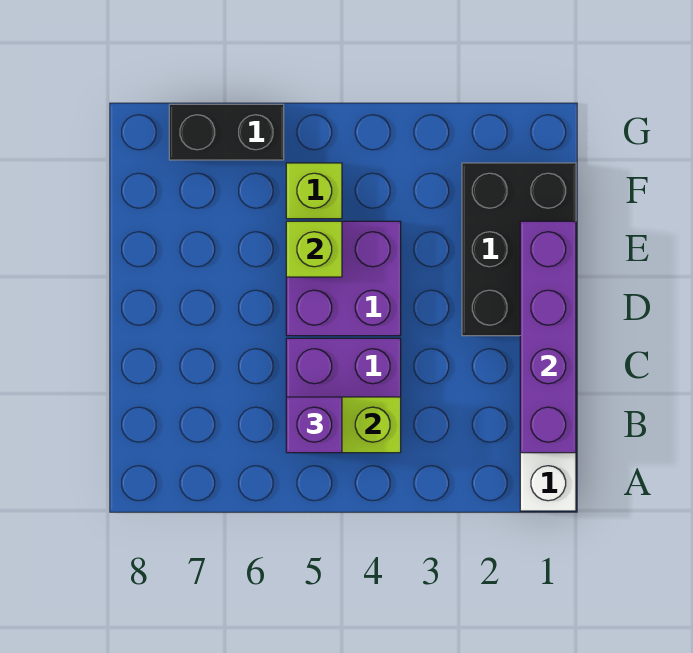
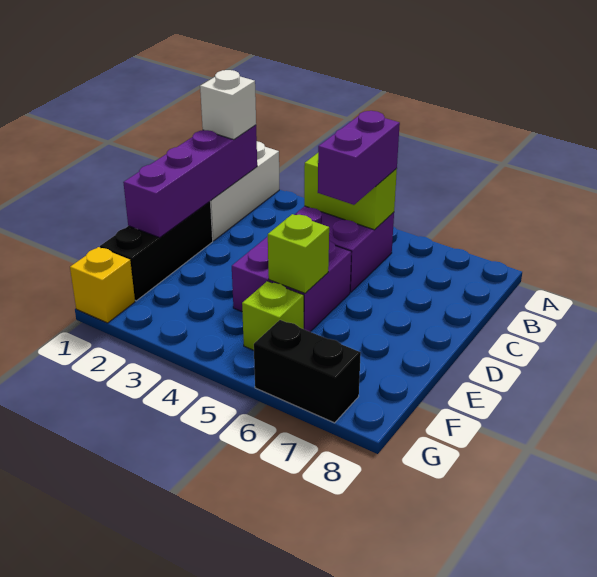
none -> white 1x1 brick [200,70,256,140]
purple 1x1 brick [286,397,342,453] -> purple 1x2 brick [318,111,400,205]
black 2x3 brick [462,163,576,336] -> black 1x3 brick [100,201,213,301]
none -> yellow 1x1 brick [70,247,135,323]

